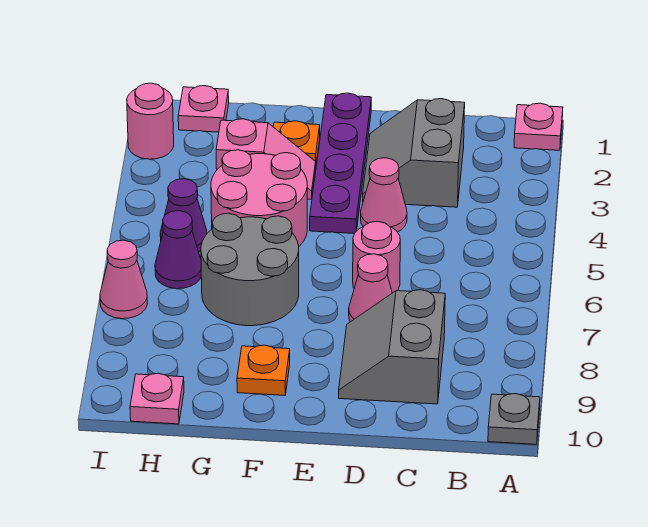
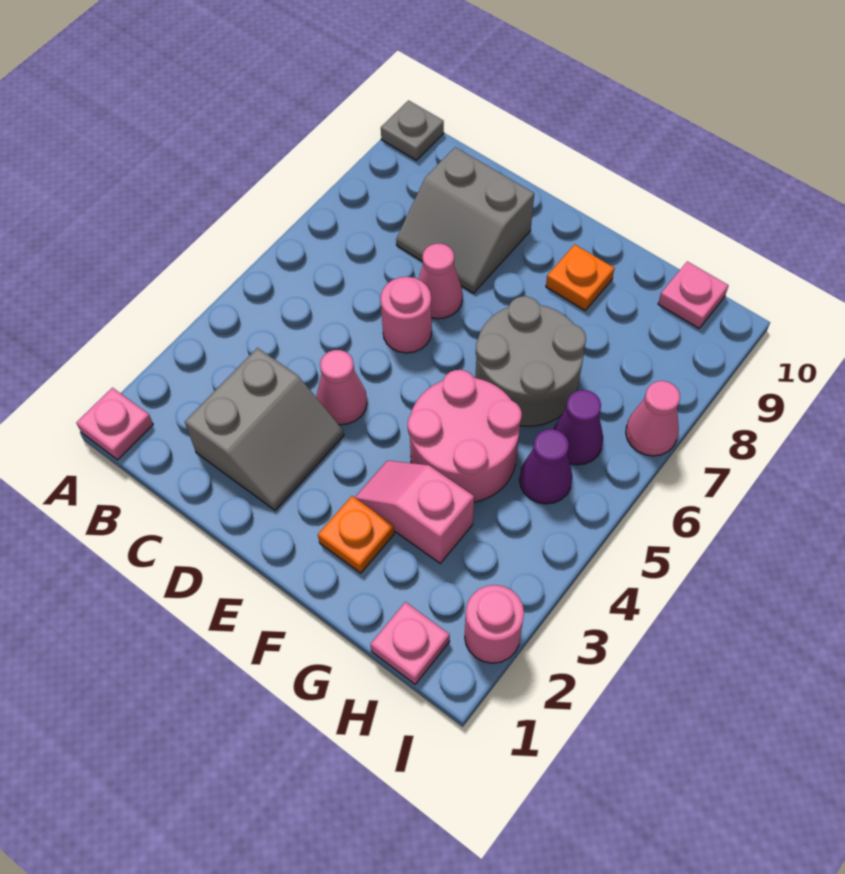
grey 2x2 slope [339,290,445,404] -> grey 2x2 slope turned to [396,147,534,293]
purple 1x4 plate [310,93,371,233] -> none

